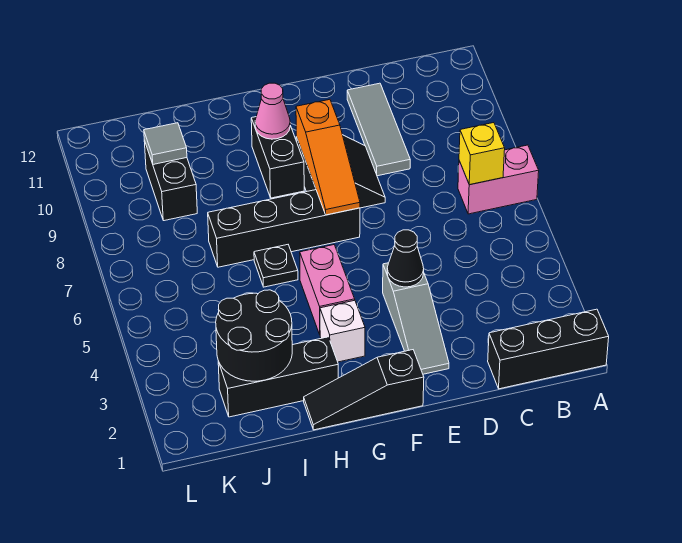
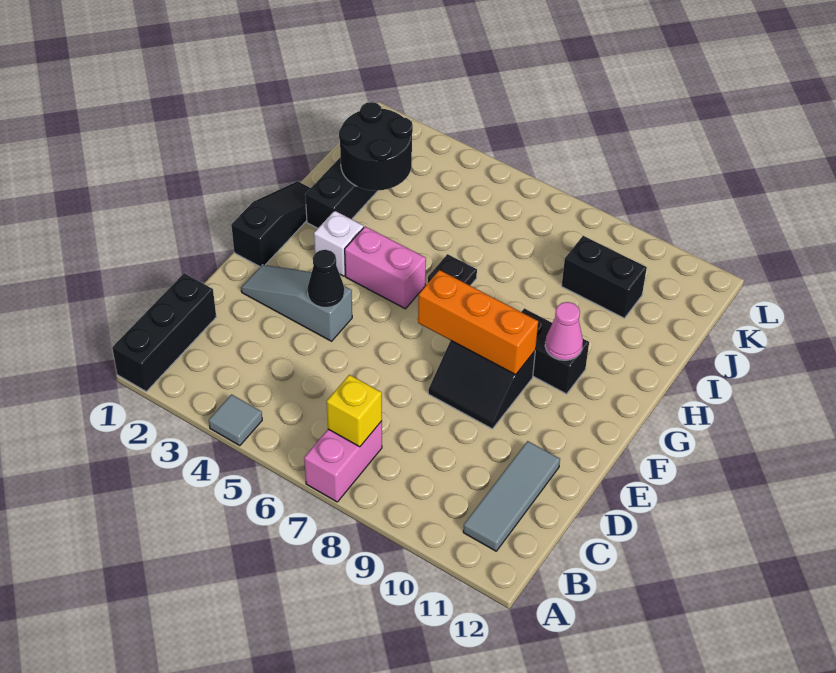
grey 1x3 tile [347,83,410,176] -> grey 1x3 tile turned to [463,441,560,551]
black 1x4 brick [208,190,360,267] -> none
orange 1x3 slope [296,99,360,215] -> orange 1x3 brick [418,270,538,375]
grey 1x1 tile [144,123,187,164] -> grey 1x1 tile moved to [209,394,262,446]

